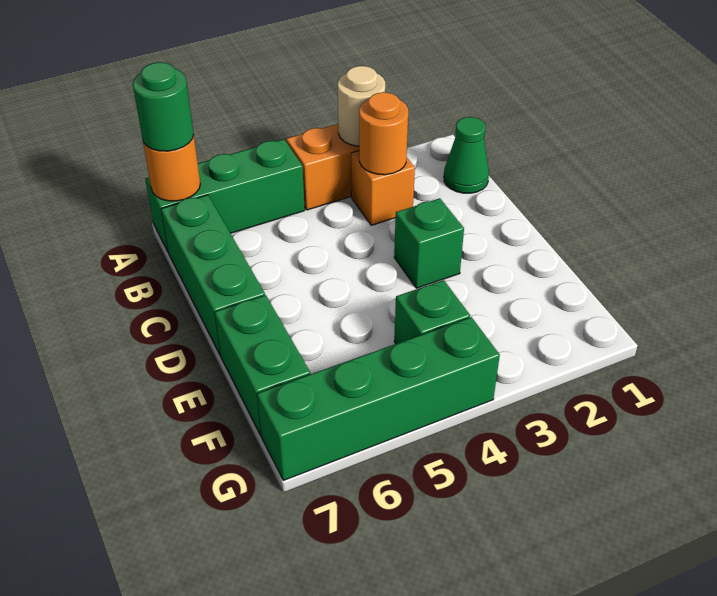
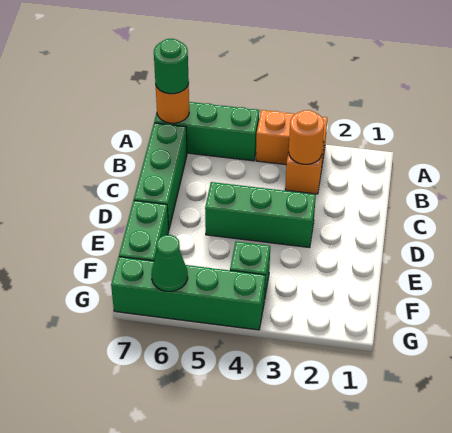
tan 1x1 round brick [338,66,385,146] -> none
green 1x1 cone [444,117,489,193] -> green 1x1 cone moved to [151,235,188,291]
green 1x1 brick [394,198,464,288] -> green 1x3 brick [205,182,316,248]

